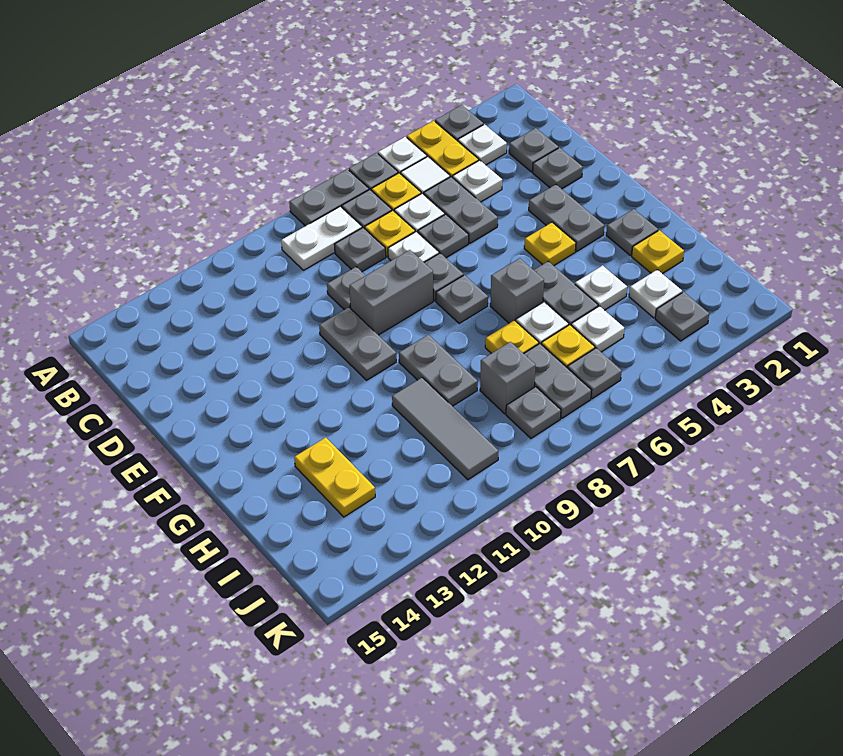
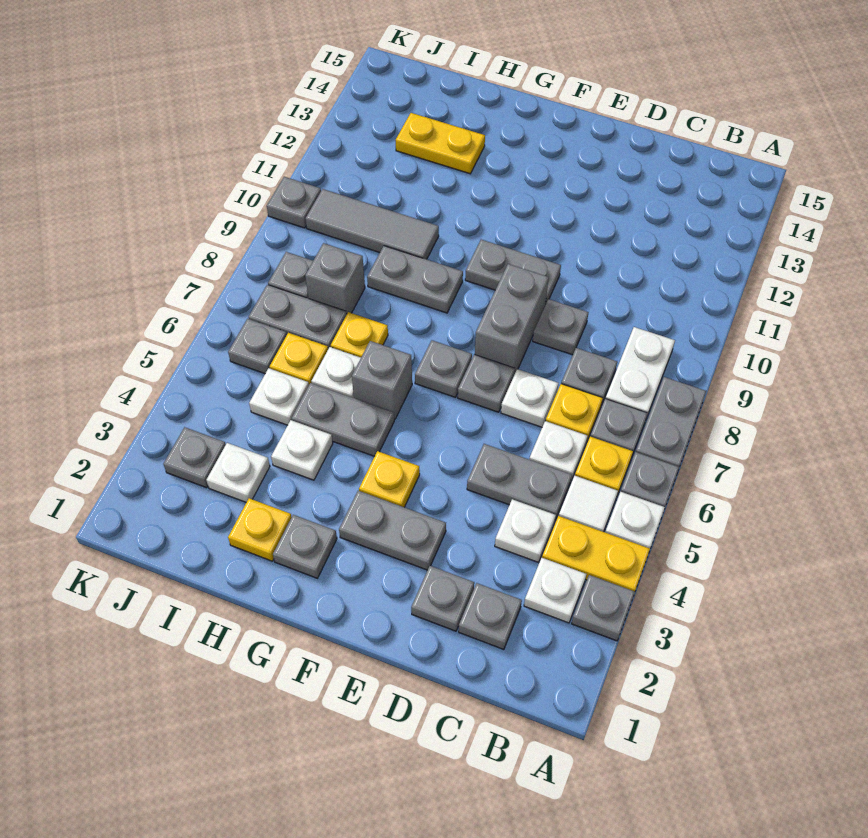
grey 1x1 plate [418,214,469,258] -> grey 1x1 plate moved to [267,177,321,228]

